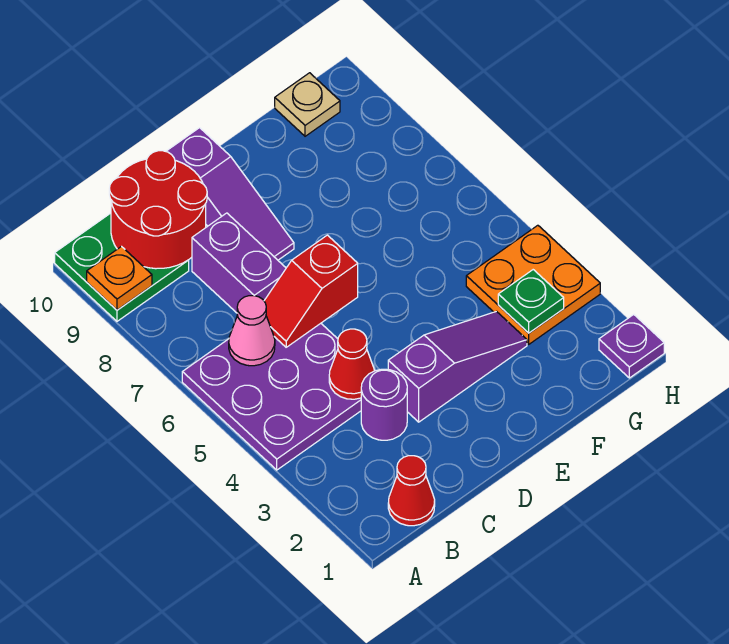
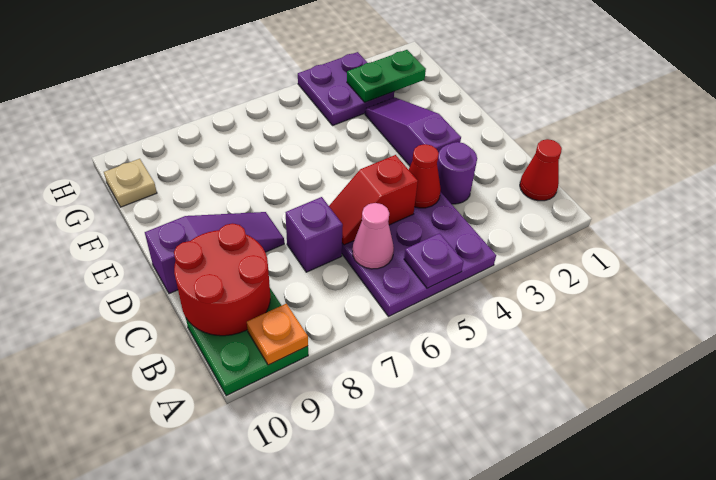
red 1x2 slope [264,235,358,347] -> red 1x2 slope turned to [329,155,418,245]
purple 1x2 brick [192,213,286,313] -> purple 1x1 brick [286,197,343,272]
orange 2x2 plate [466,225,600,344] -> purple 2x2 plate [298,52,394,126]
green 1x1 plate [498,270,564,333] -> green 1x2 plate [347,50,426,102]
purple 1x1 plate [599,315,664,378] -> purple 1x1 plate moved to [404,233,463,288]

